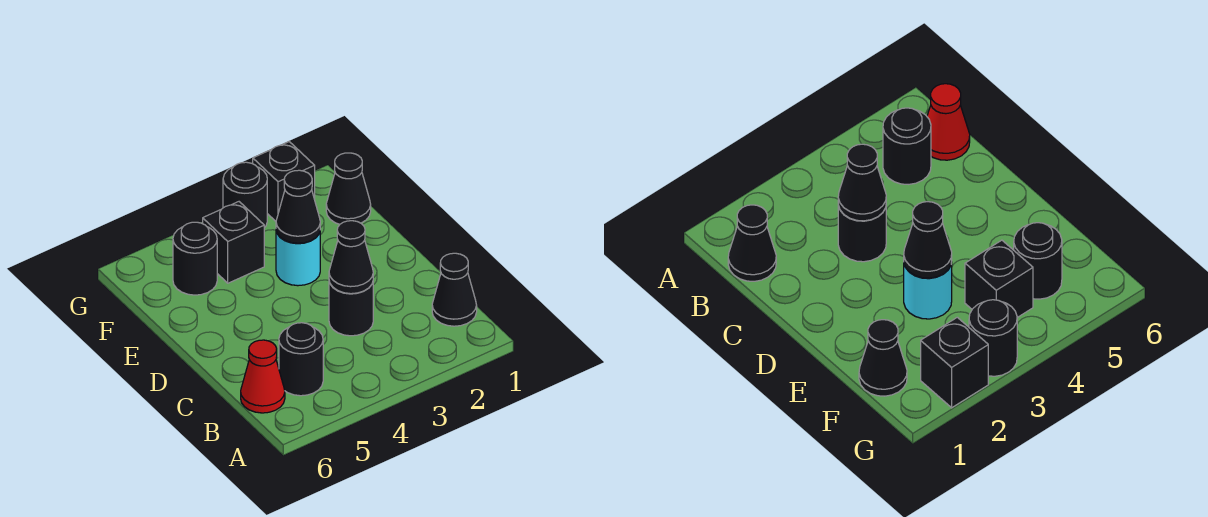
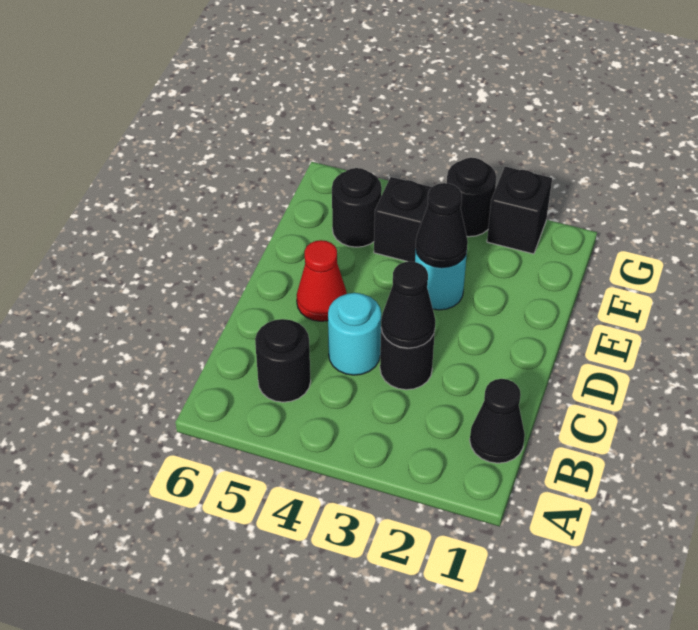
red 1x1 cone [241,340,285,413] -> red 1x1 cone moved to [297,240,347,321]
none -> cyan 1x1 round brick [328,293,381,375]
black 1x1 cone [326,153,371,224] -> none

